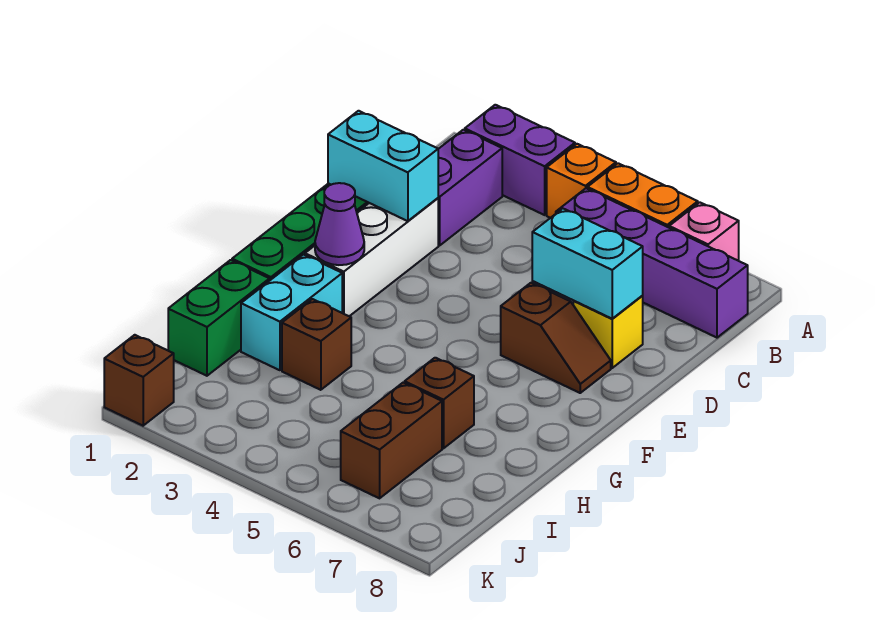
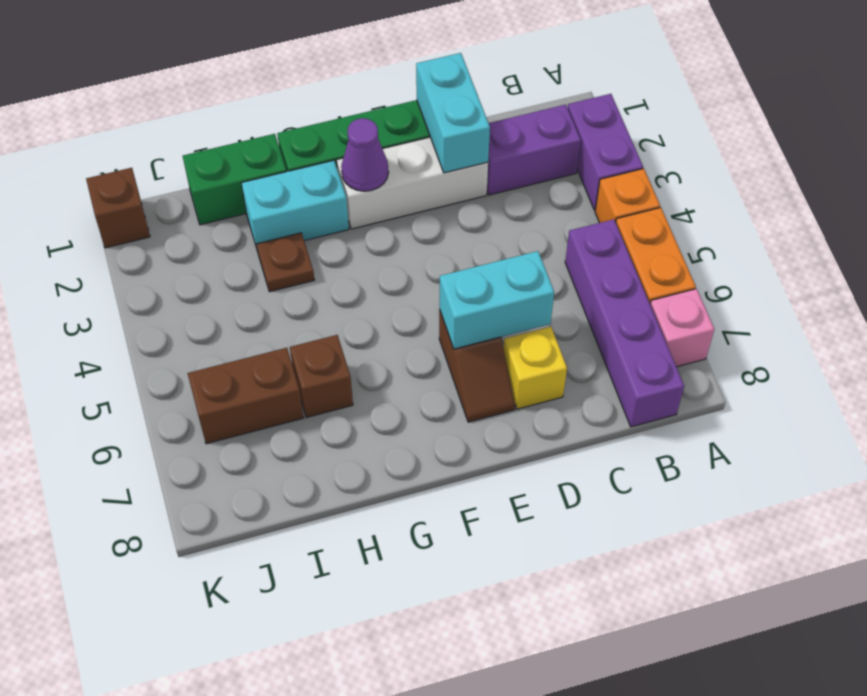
cyan 1x2 brick [532,209,643,319] -> cyan 1x2 brick turned to [440,251,554,349]
brown 1x1 brick [282,299,351,390] -> brown 1x1 plate [257,233,314,292]

